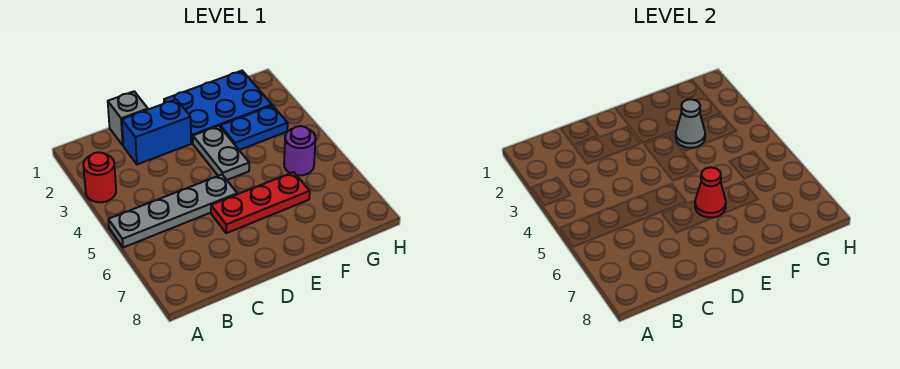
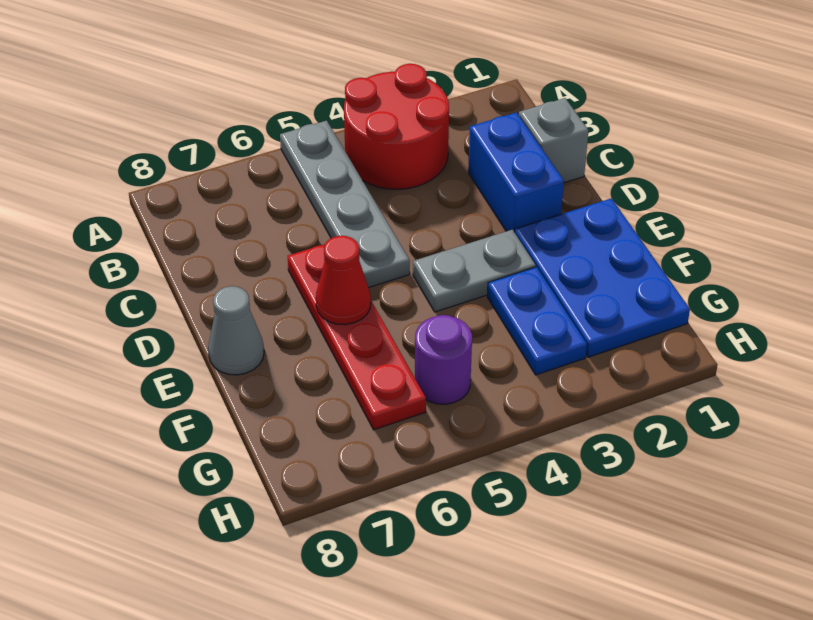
red 1x1 round brick [83,152,116,202] -> red 2x2 round brick [344,64,449,189]
red 1x3 plate [211,172,310,233] -> red 1x4 plate [287,244,426,430]
grey 1x1 cone [676,99,705,148] -> grey 1x1 cone moved to [208,286,264,375]

